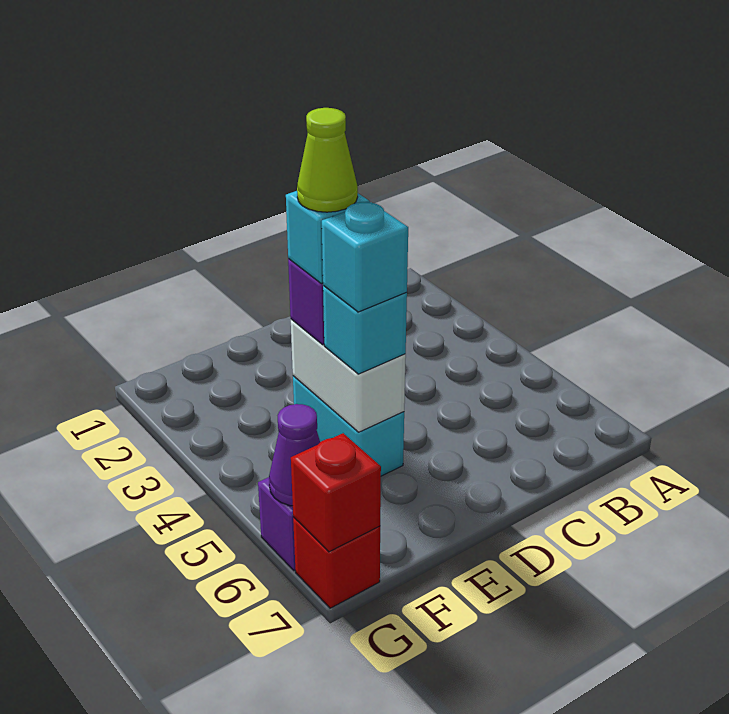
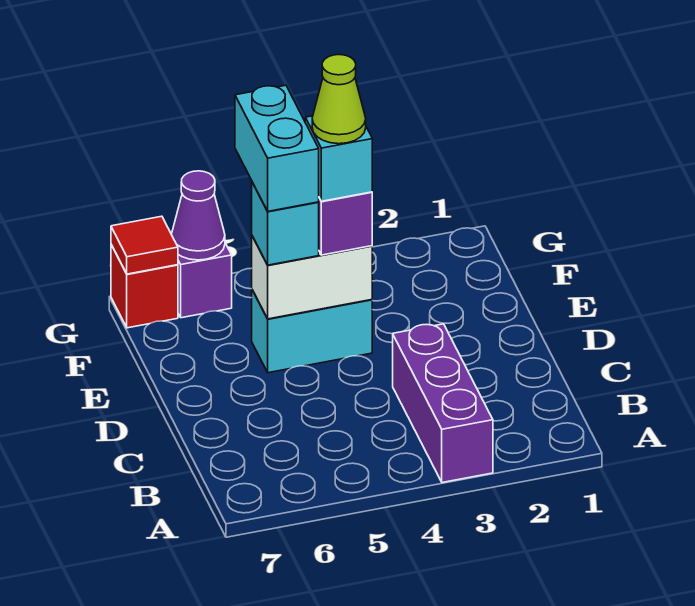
none -> purple 1x3 brick [393,324,493,483]
cyan 1x1 brick [322,202,408,312] -> cyan 1x2 brick [235,85,319,211]
red 1x1 brick [291,433,381,552] -> red 1x1 tile [111,216,178,274]

